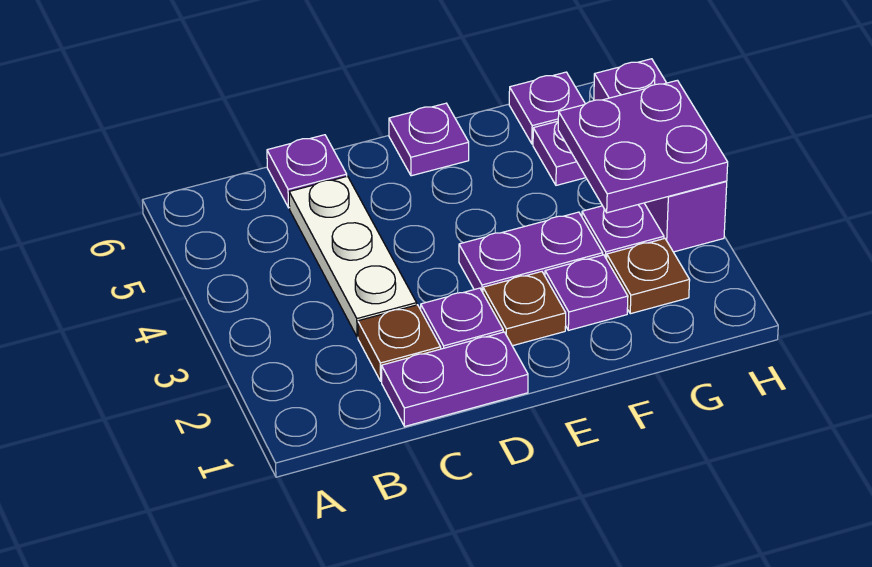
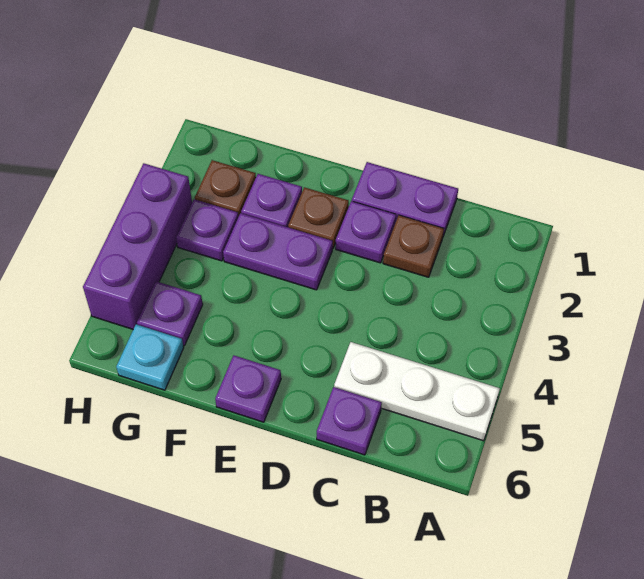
white 1x3 plate [289,176,417,337] -> white 1x3 plate turned to [334,342,500,441]
purple 2x2 plate [558,80,728,213] -> none
purple 1x1 plate [509,72,585,144] -> cyan 1x1 plate [116,324,184,390]

